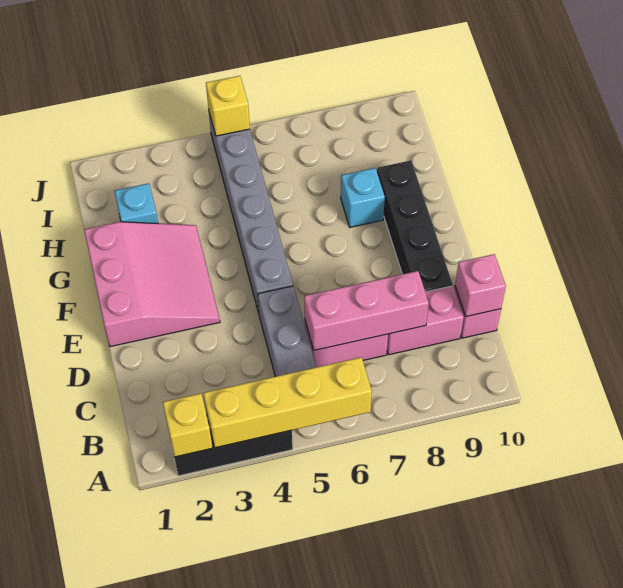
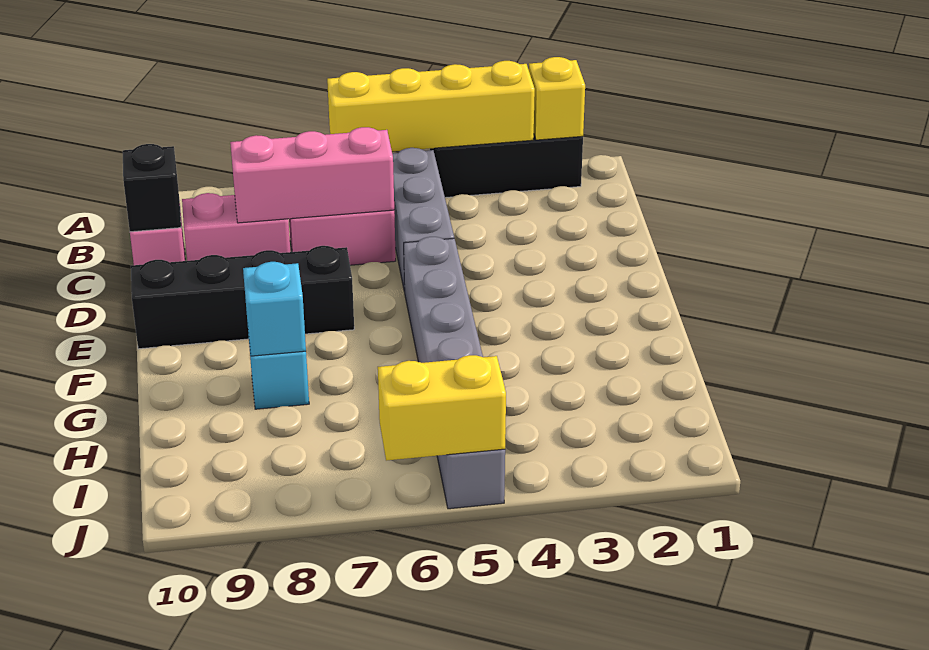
pink 1x1 brick [455,254,506,317] -> black 1x1 brick [123,144,181,232]
black 1x4 brick [377,160,453,292] -> black 1x4 brick turned to [131,246,354,349]
pink 3x3 slope [84,222,220,347] -> none
cyan 1x1 brick [115,183,158,223] -> cyan 1x1 brick moved to [243,262,306,356]
yellow 1x1 brick [206,76,250,136] -> yellow 1x2 brick [378,355,506,461]

